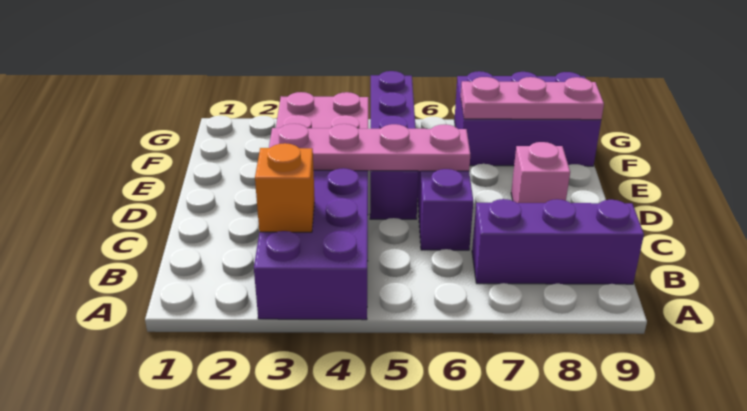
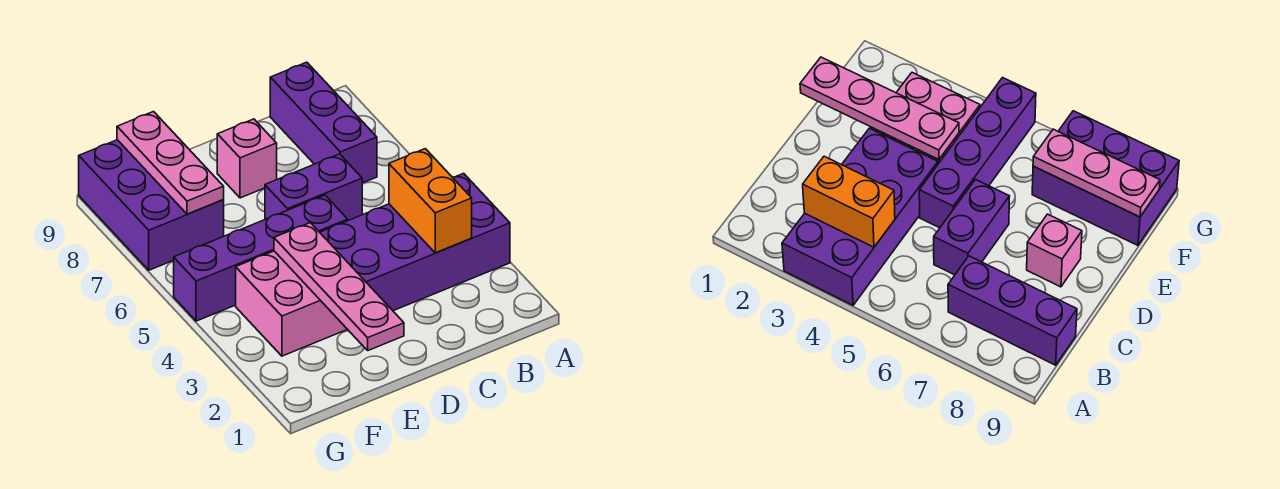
orange 1x1 brick [255,143,315,232] -> orange 1x2 brick [389,149,472,253]
pink 1x4 plate [269,124,470,171] -> pink 1x4 plate moved to [274,223,404,350]

